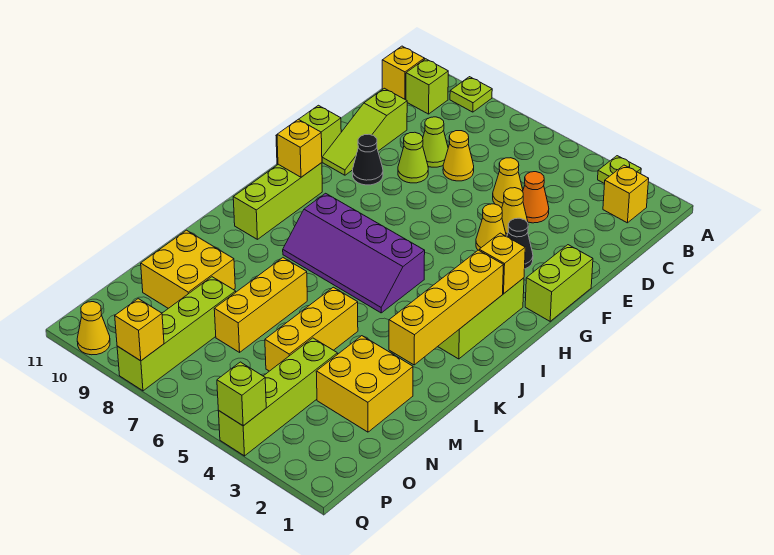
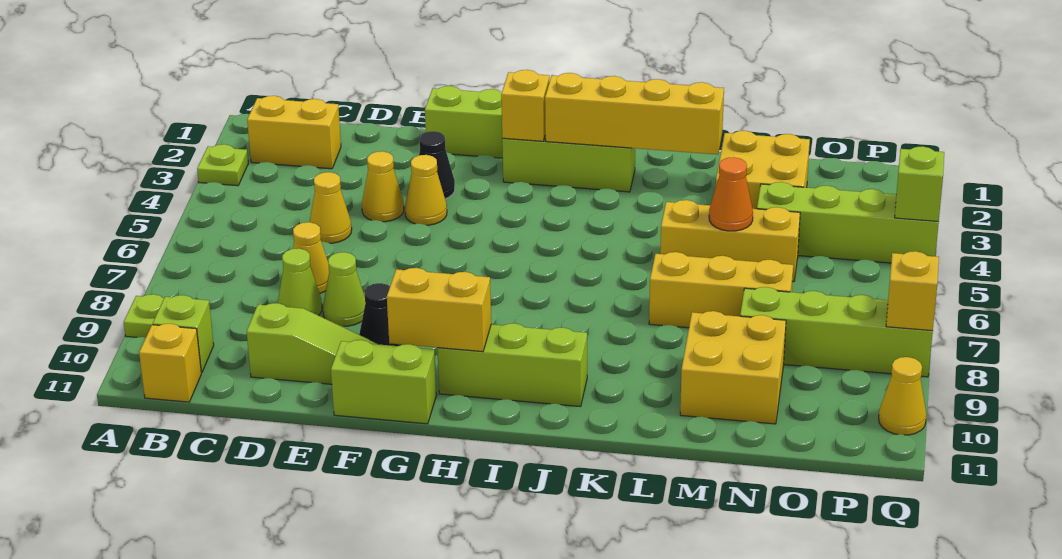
yellow 1x1 brick [603,165,649,223] -> yellow 1x2 brick [247,96,341,169]
orange 1x1 cone [523,172,549,223] -> orange 1x1 cone moved to [709,157,753,231]
yellow 1x1 brick [277,119,322,177] -> yellow 1x2 brick [387,268,491,352]
purple 2x4 slope [283,193,425,313] -> none

